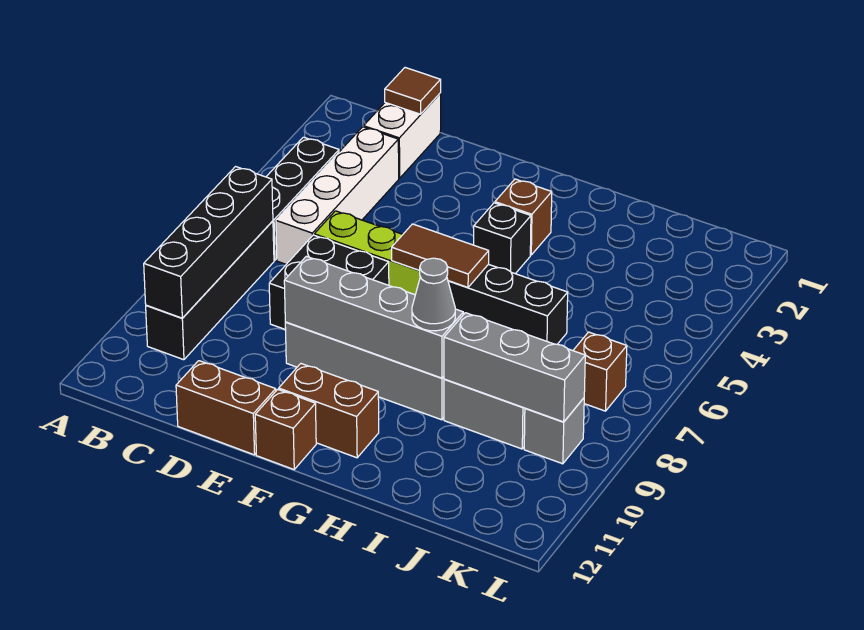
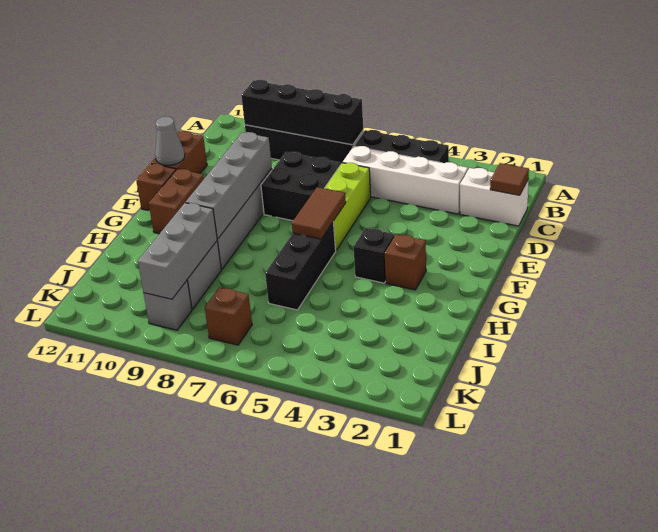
grey 1x1 cone [412,258,455,331] -> grey 1x1 cone moved to [155,117,185,165]

